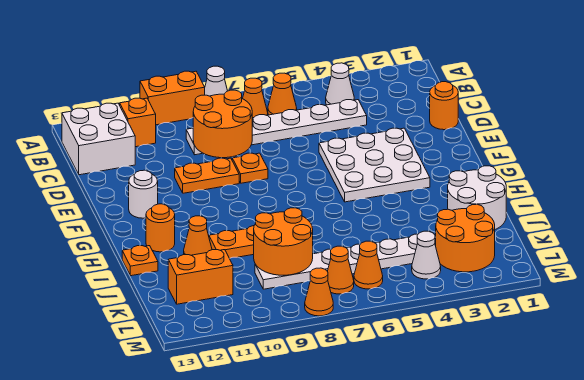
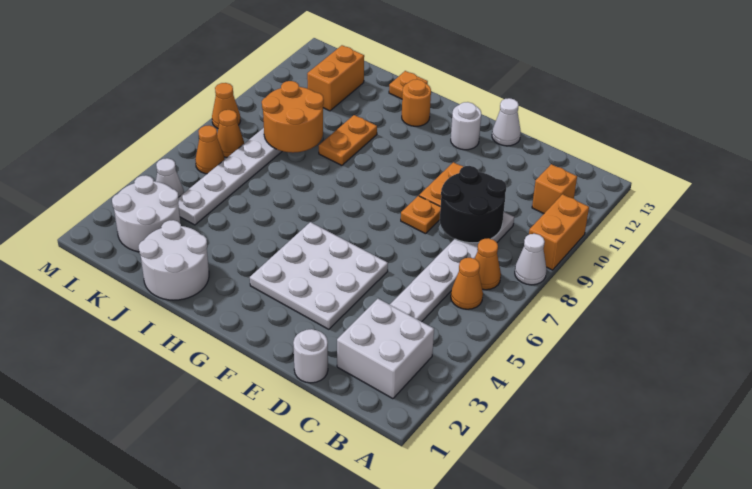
white 1x1 cone [326,63,354,105] -> white 1x1 cone moved to [492,98,521,146]
white 2x2 brick [62,103,135,175] -> white 2x2 brick moved to [337,299,434,399]
orange 2x2 round brick [193,90,252,158] -> black 2x2 round brick [440,166,506,243]
orange 1x1 round brick [430,82,458,130] -> white 1x1 round brick [293,329,328,383]
orange 1x1 cone [184,216,212,255] -> none
orange 2x2 round brick [436,204,495,272] -> white 2x2 round brick [112,175,181,252]

